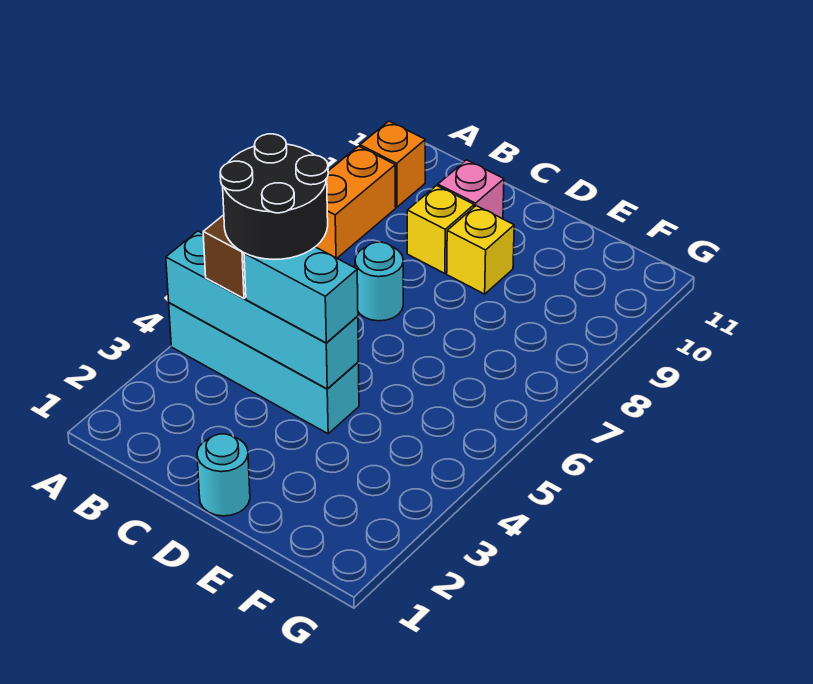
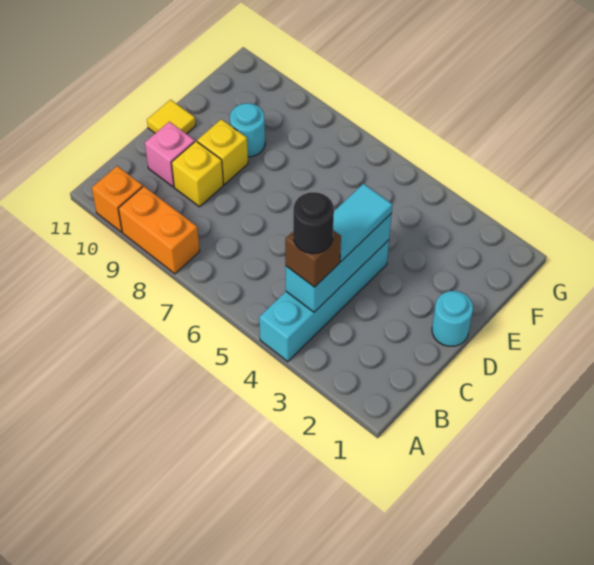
cyan 1x4 brick [166,231,358,389] -> cyan 1x3 brick [286,213,392,312]
black 2x2 round brick [220,134,328,259] -> black 1x1 round brick [293,192,334,254]
cyan 1x2 brick [244,247,358,343] -> cyan 1x2 tile [333,184,392,261]
cyan 1x1 round brick [355,242,403,321] -> cyan 1x1 round brick moved to [230,103,265,157]
none -> yellow 1x1 tile [147,100,196,134]

